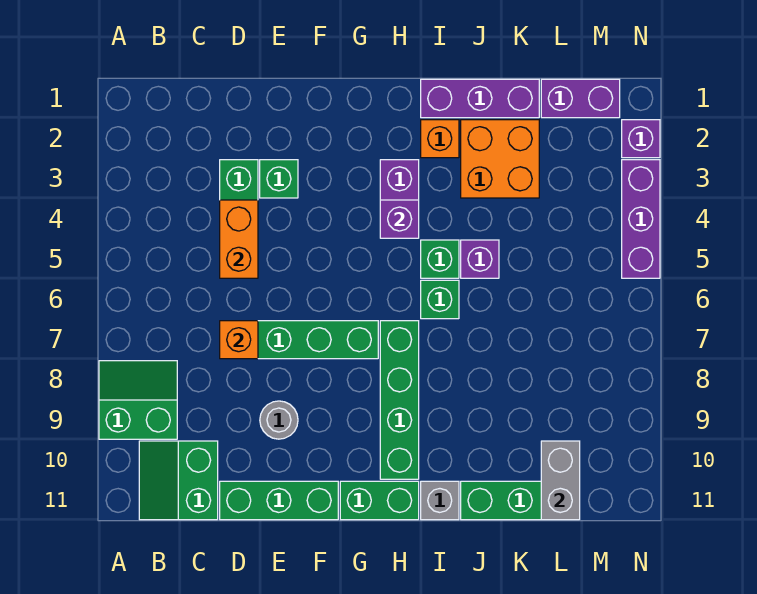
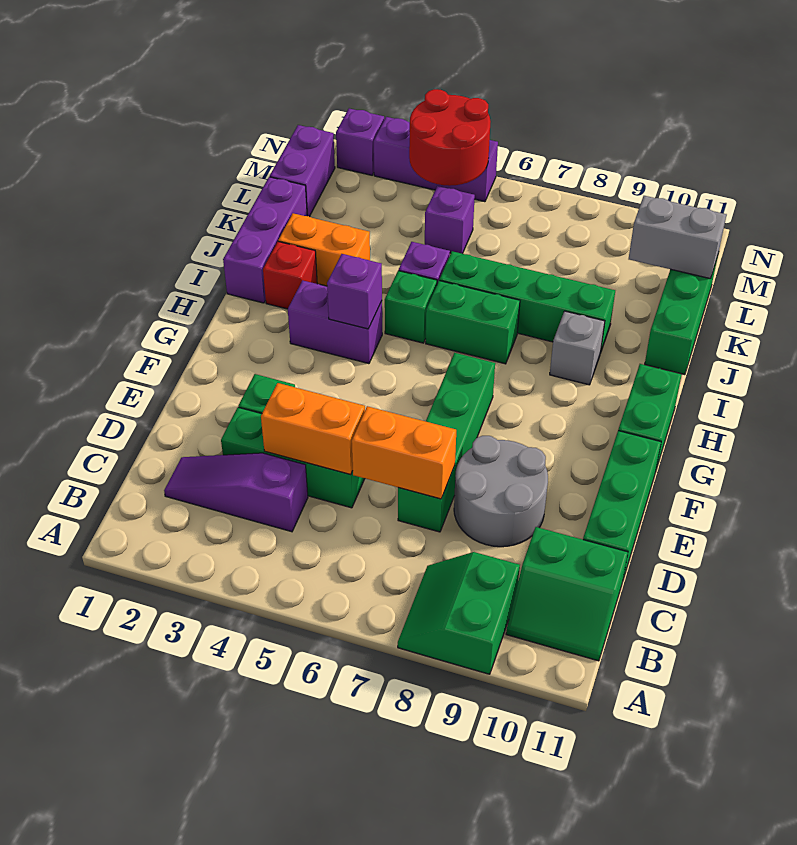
none -> purple 1x3 slope [164,453,308,532]
orange 1x1 brick [220,321,258,359] -> orange 1x2 brick [352,406,456,499]
grey 1x1 round brick [260,401,298,439] -> grey 2x2 round brick [454,436,548,547]
green 1x4 brick [380,321,419,479] -> green 1x4 brick moved to [439,251,615,353]
orange 1x1 brick [421,120,459,158] -> red 1x1 brick [263,242,317,309]
green 1x1 brick [421,280,459,319] -> green 1x2 brick [426,281,520,364]
grey 1x1 brick [421,481,459,520] -> grey 1x1 brick moved to [550,311,605,385]
orange 2x2 brick [461,120,539,198] -> orange 1x2 brick [278,213,370,286]
none -> purple 1x1 brick [425,186,475,254]
none -> red 2x2 round brick [409,89,491,186]

